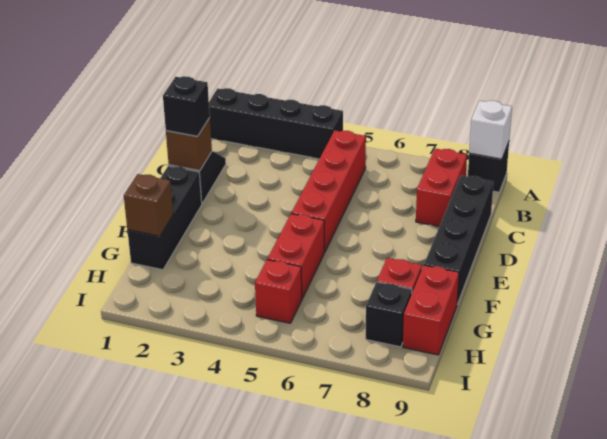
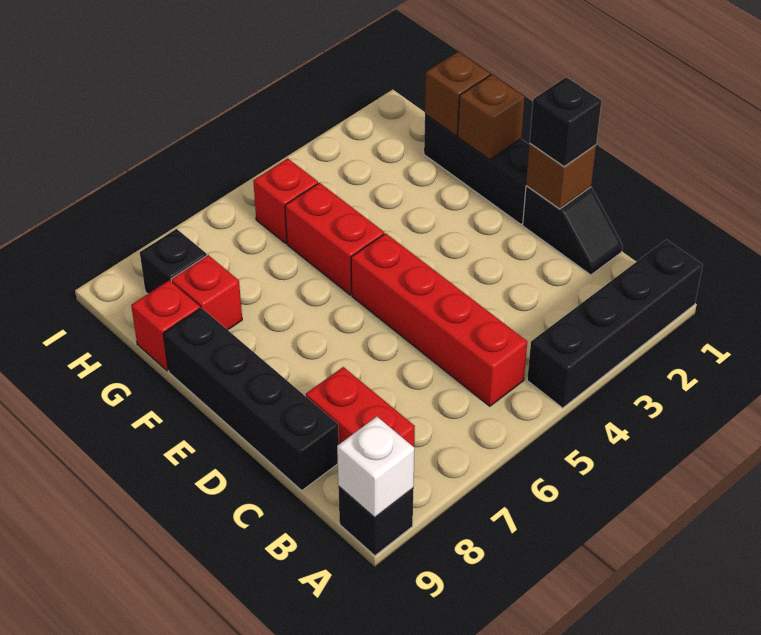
none -> brown 1x1 brick [458,74,525,160]
red 1x2 brick [403,265,459,355] -> red 1x1 brick [131,280,200,371]

